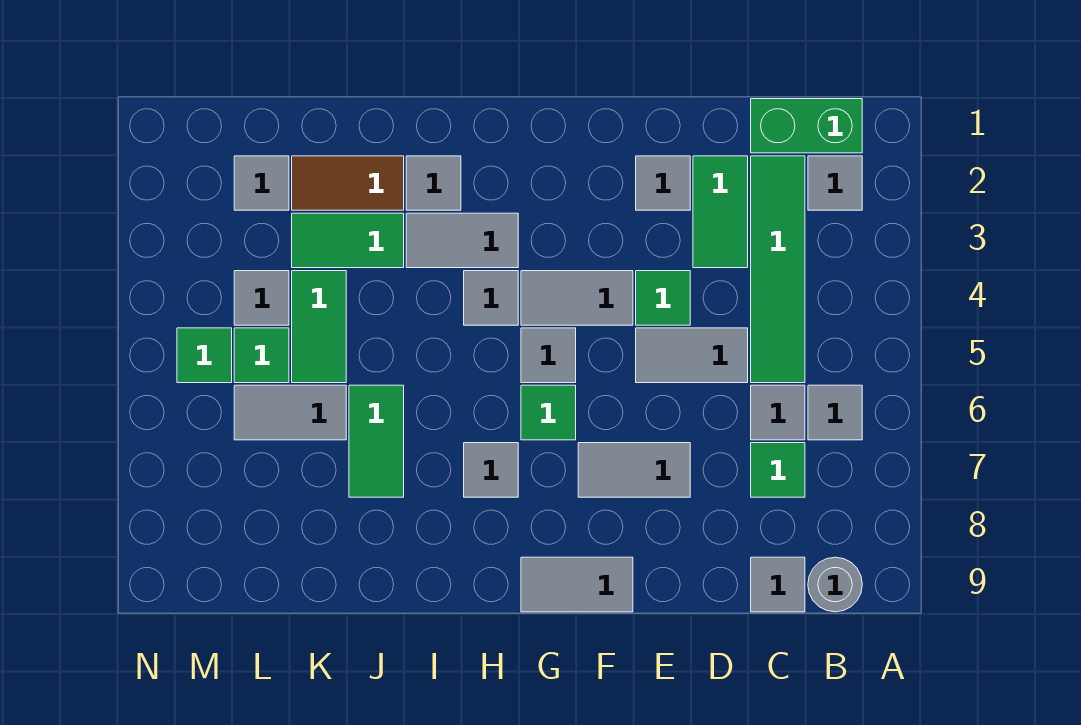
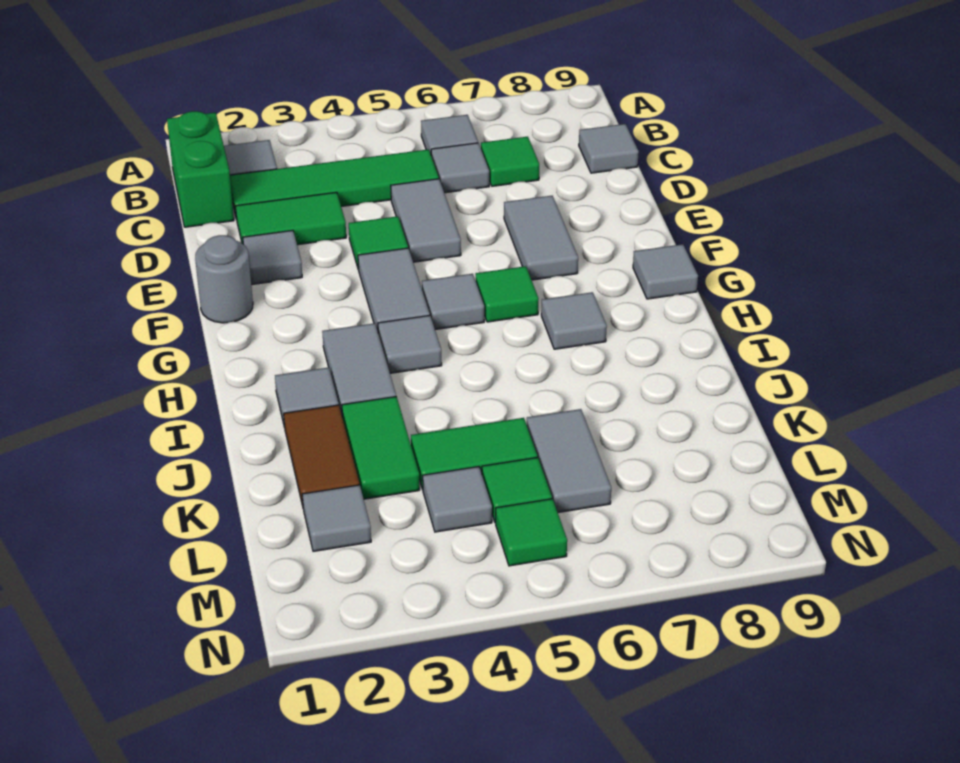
grey 1x1 round brick [808,557,862,612] -> grey 1x1 round brick moved to [195,235,253,323]
grey 1x2 tile [521,557,633,612] -> grey 1x1 tile [633,244,698,299]
green 1x2 tile [349,385,404,497] -> none

